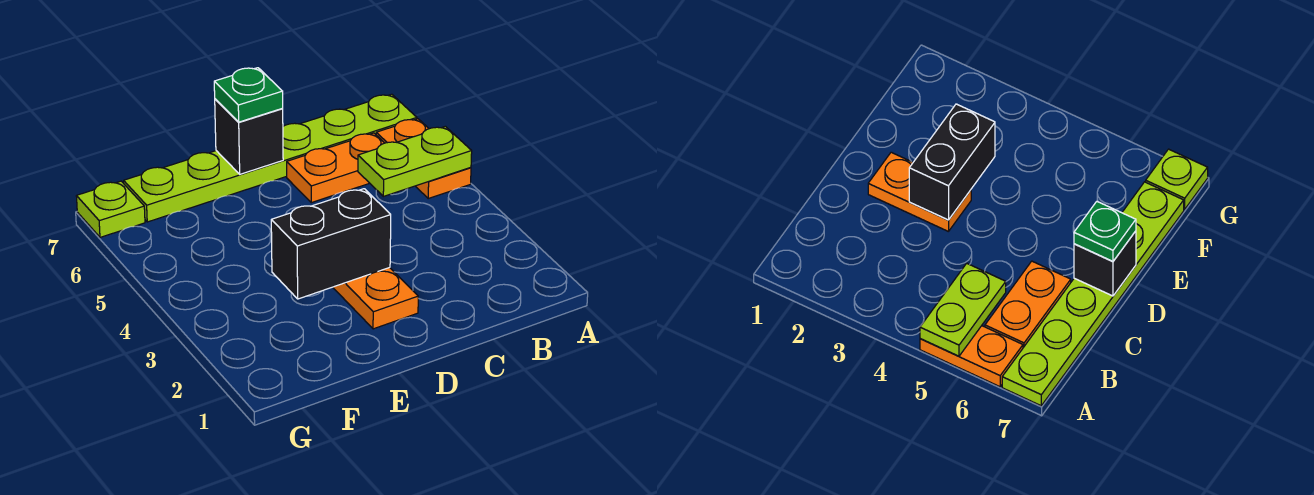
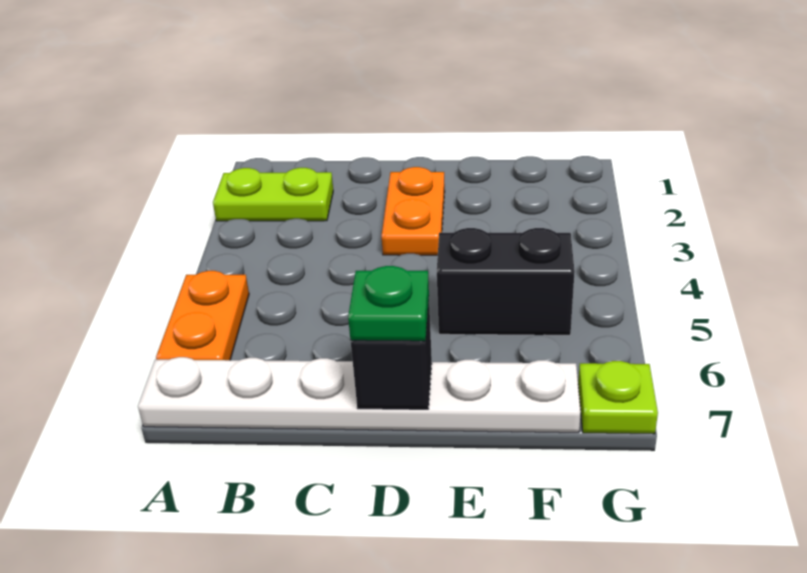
lime 1x2 plate [358,126,472,196] -> lime 1x2 plate moved to [213,168,333,221]
lime 1x6 plate [124,94,417,222] -> white 1x6 plate [138,357,581,433]
orange 1x2 plate [287,133,384,203] -> none
black 1x2 brick [271,189,391,299] -> black 1x2 brick moved to [437,228,575,335]

